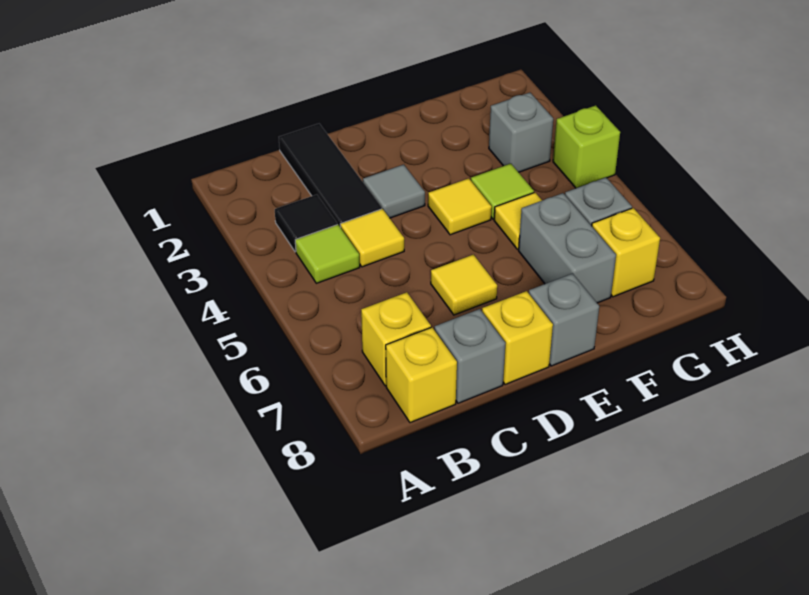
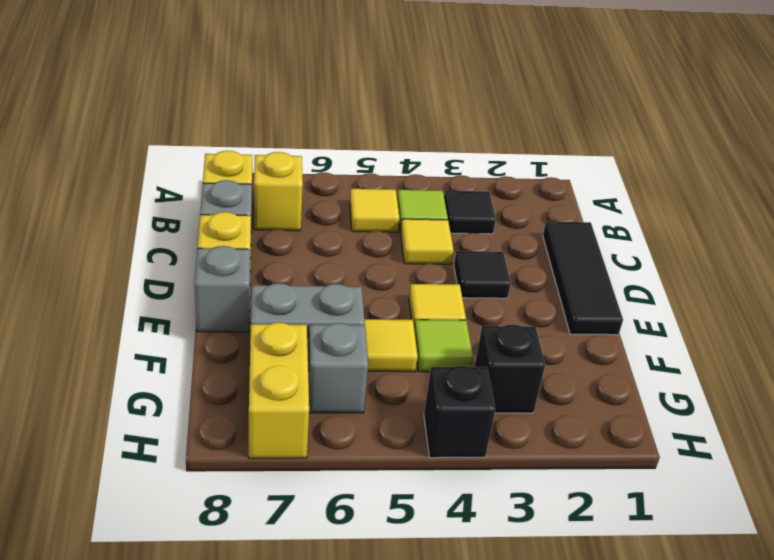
black 1x3 tile [279,124,382,227] -> black 1x3 tile turned to [543,222,623,335]
grey 1x1 tile [363,164,425,218] -> black 1x1 tile [454,251,511,298]
yellow 1x1 tile [431,255,497,315] -> yellow 1x1 tile moved to [350,189,399,232]
grey 1x1 brick [489,93,553,172] -> black 1x1 brick [475,324,545,413]
yellow 1x1 brick [592,208,660,297] -> yellow 1x2 brick [249,323,309,458]
lime 1x1 brick [553,105,620,188] -> black 1x1 brick [424,366,495,458]

